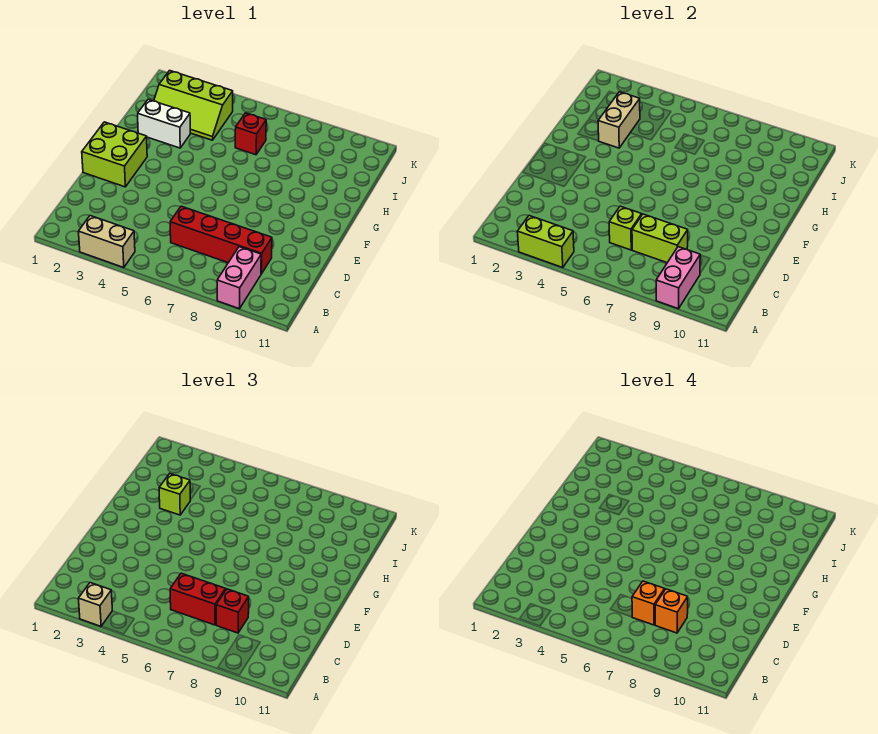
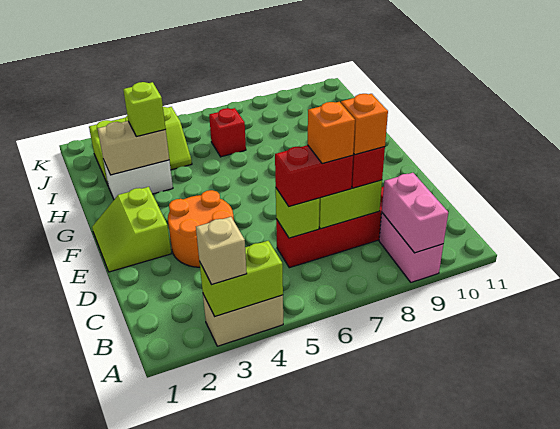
none -> orange 2x2 round brick [168,190,234,267]
lime 2x2 brick [82,122,147,187] -> lime 2x2 slope [92,187,171,272]
tan 1x2 brick [598,92,640,148] -> tan 1x2 brick turned to [97,121,169,175]

